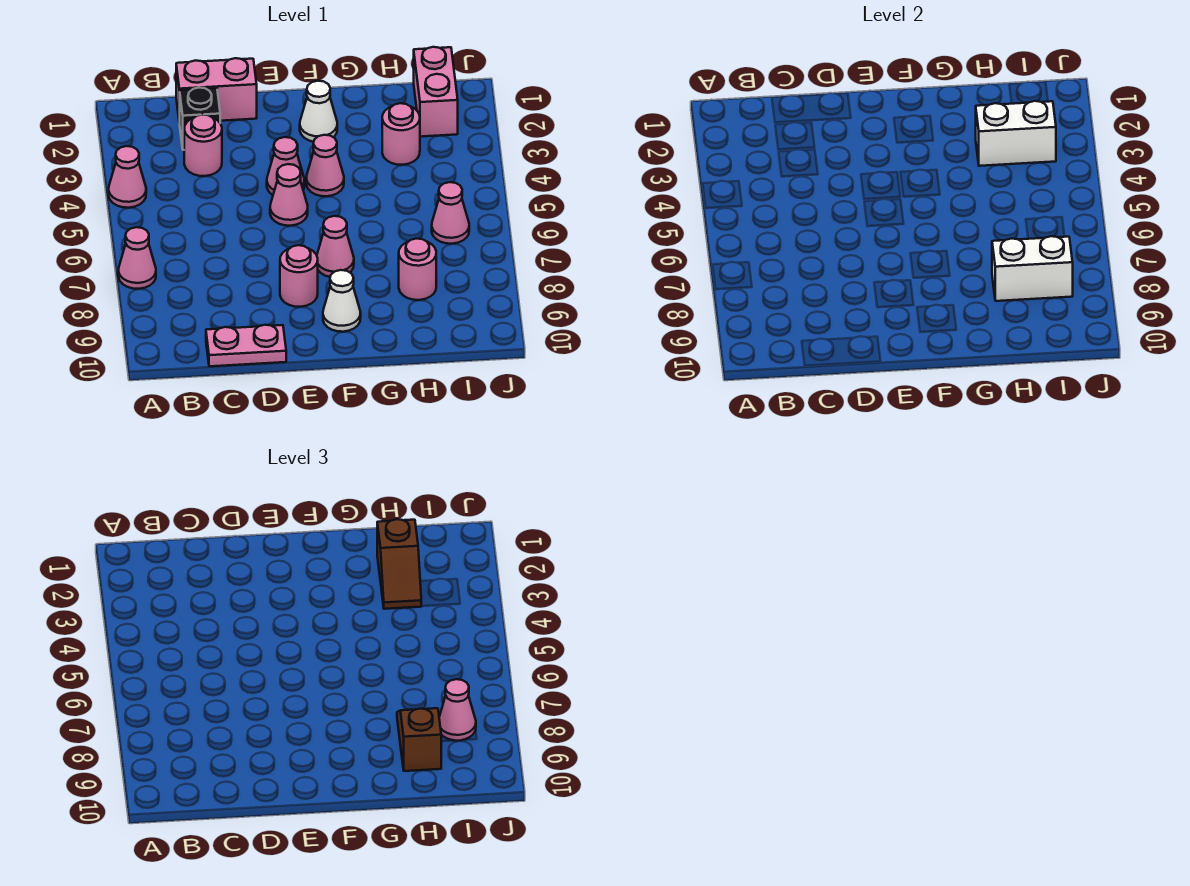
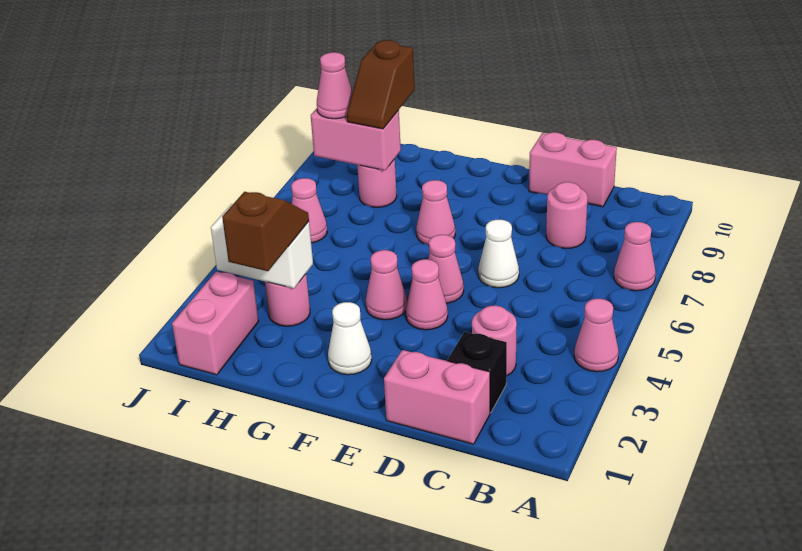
pink 1x2 plate [206,325,286,366] -> pink 1x2 brick [529,132,617,207]
pink 1x1 round brick [280,245,318,307] -> pink 1x1 round brick moved to [546,182,588,248]
white 1x1 cone [323,270,361,332] -> white 1x1 cone moved to [478,220,519,288]
white 1x2 brick [992,236,1073,301] -> pink 1x2 brick [311,108,401,170]

